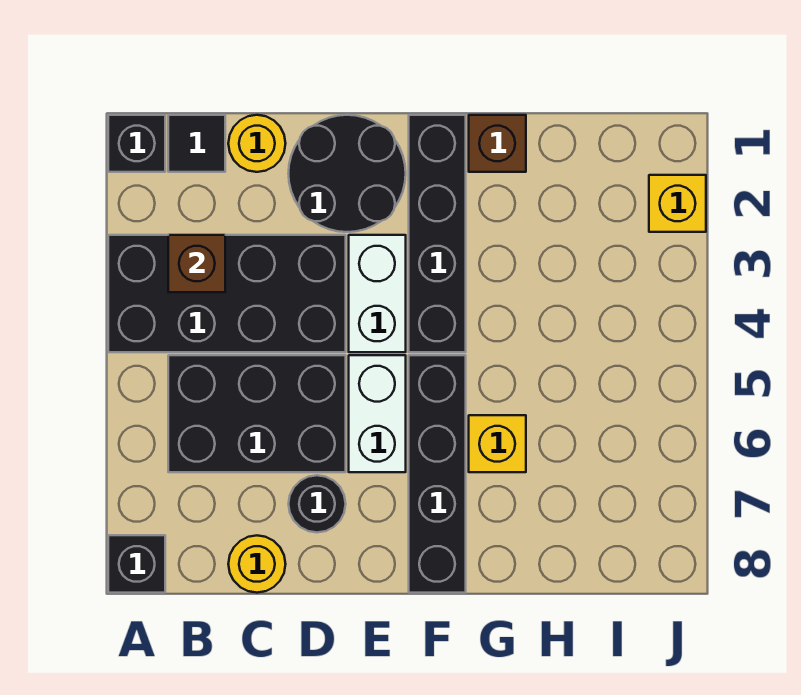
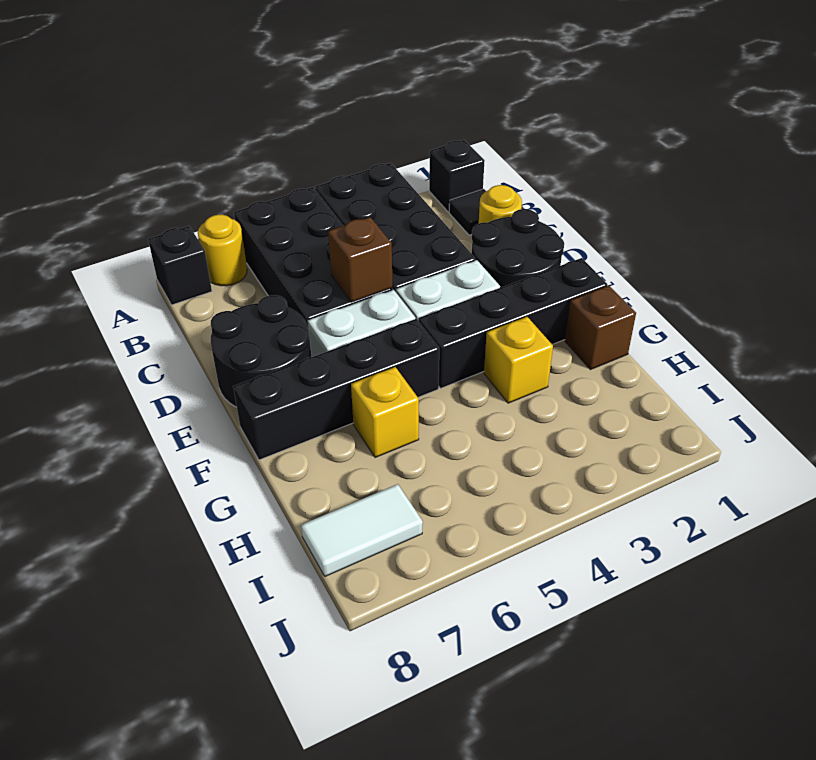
brown 1x1 brick [168,235,225,292] -> brown 1x1 brick moved to [328,217,393,302]
black 2x3 brick [168,355,346,472] -> black 2x4 brick [234,187,393,325]
yellow 1x1 round brick [228,536,286,593] -> yellow 1x1 round brick moved to [198,215,247,286]
black 1x1 round brick [289,475,346,532] -> black 2x2 round brick [211,295,311,407]
none -> white 1x2 tile [301,484,423,576]
yellow 1x1 brick [649,175,706,232] -> yellow 1x1 brick moved to [484,317,553,403]

